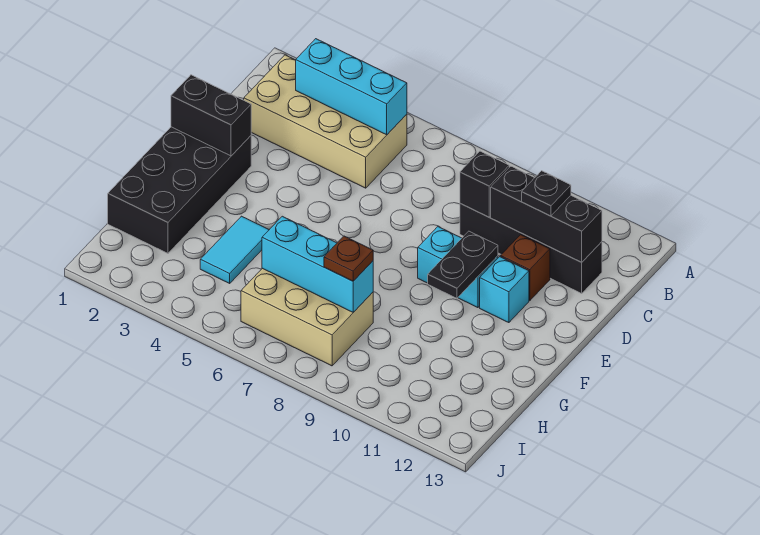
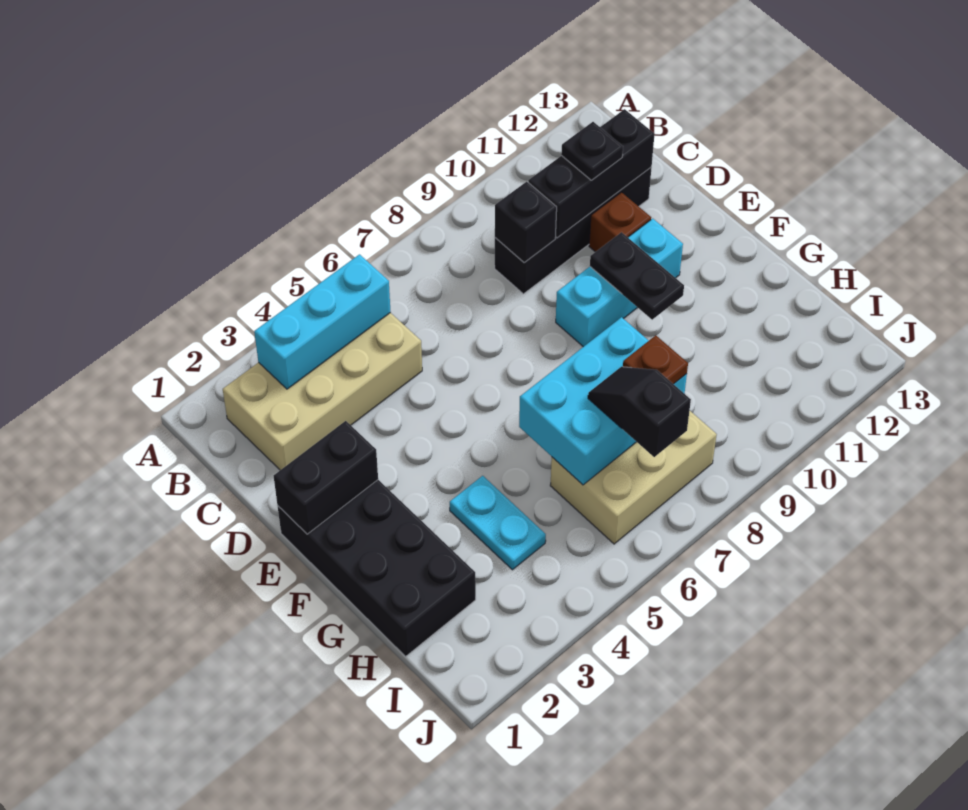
cyan 1x2 tile [200,216,269,283] -> cyan 1x2 plate [450,476,546,570]
cyan 1x3 brick [262,216,373,312] -> cyan 2x3 brick [519,317,687,485]
none -> black 1x2 slope [588,367,691,457]

